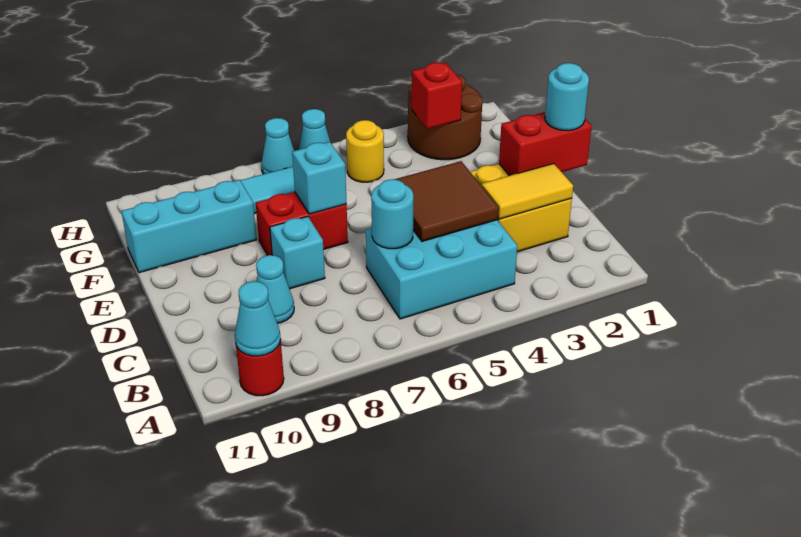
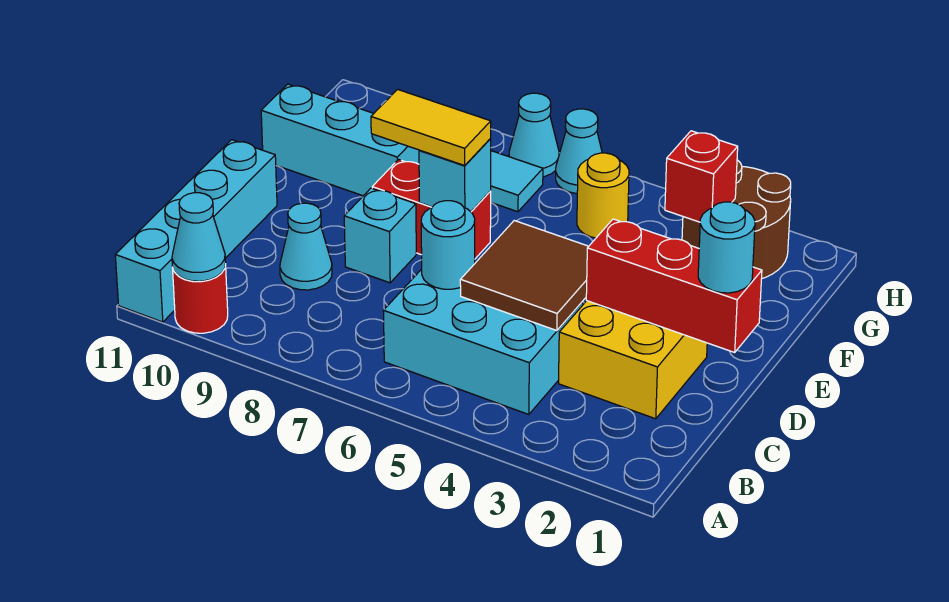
none -> cyan 1x4 brick [115,140,277,322]
yellow 1x2 tile [482,163,573,219] -> yellow 1x2 tile moved to [371,89,491,165]
red 1x2 brick [499,112,592,176] -> red 1x3 brick [586,219,762,352]

